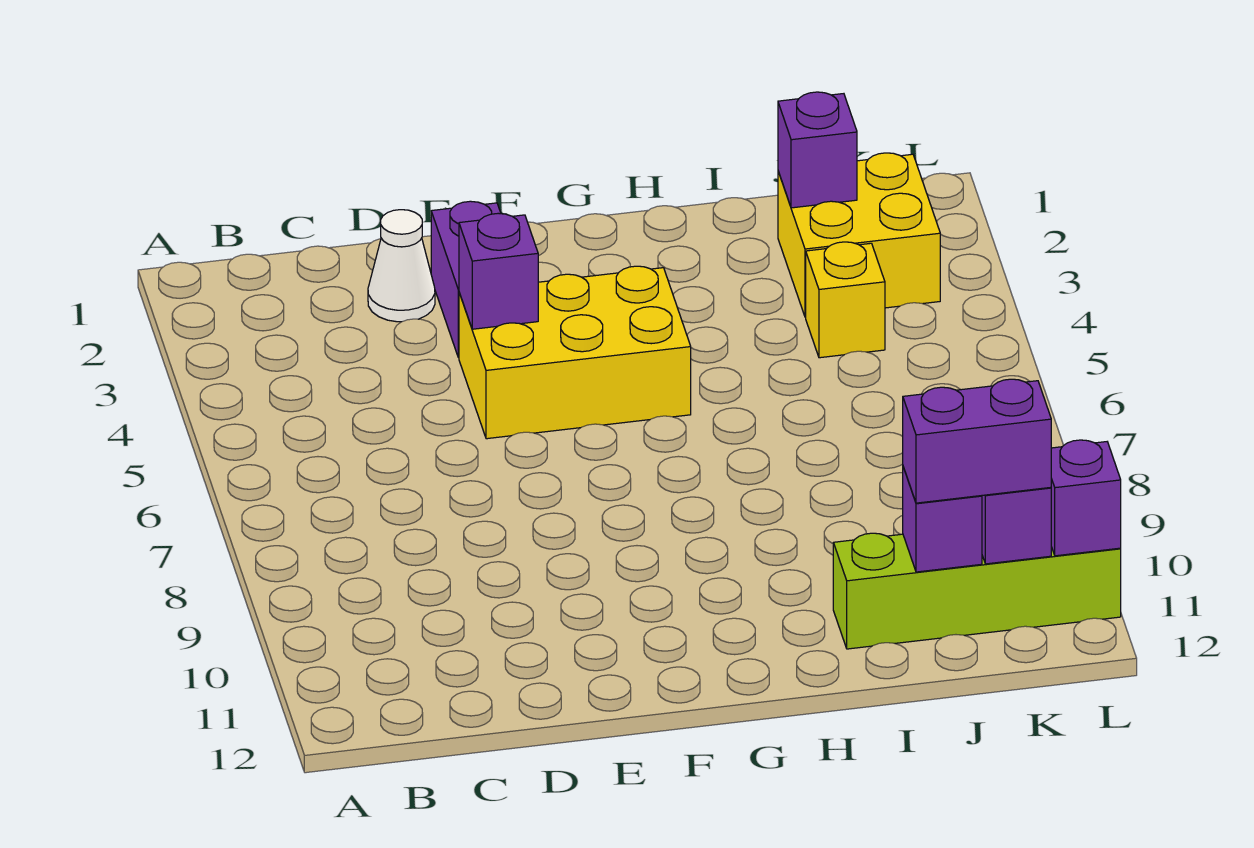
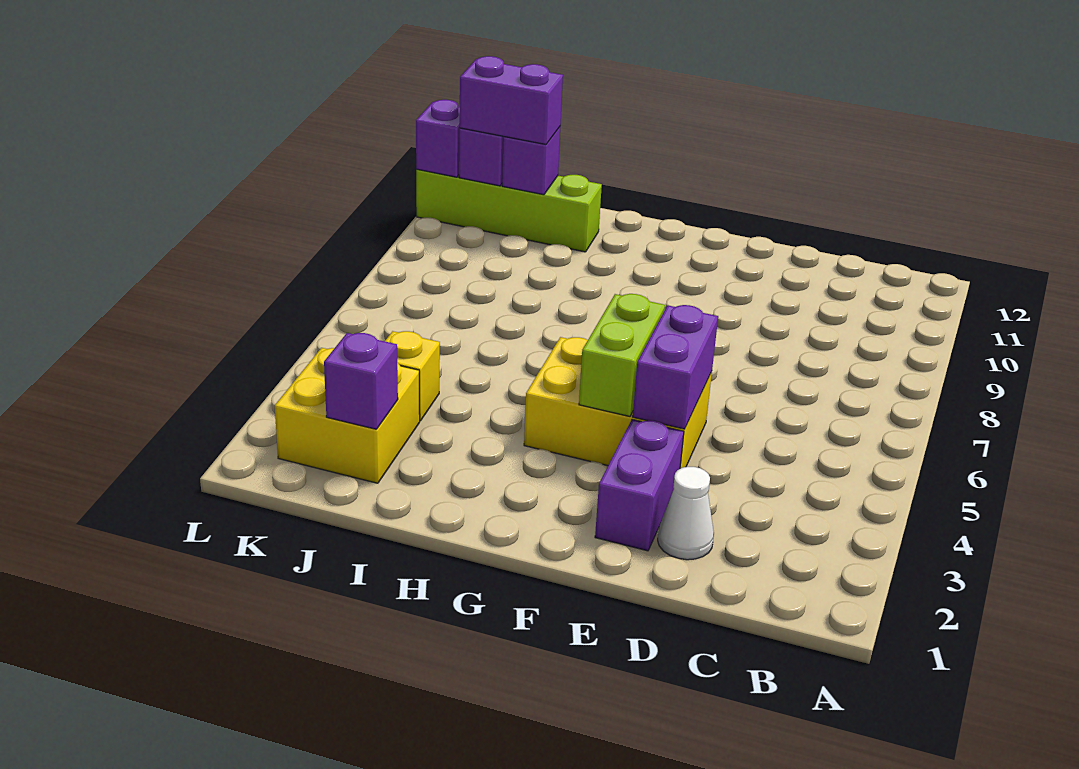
purple 1x1 brick [459,213,538,329] -> purple 1x2 brick [633,305,718,429]
none -> lime 1x2 brick [579,294,665,416]

